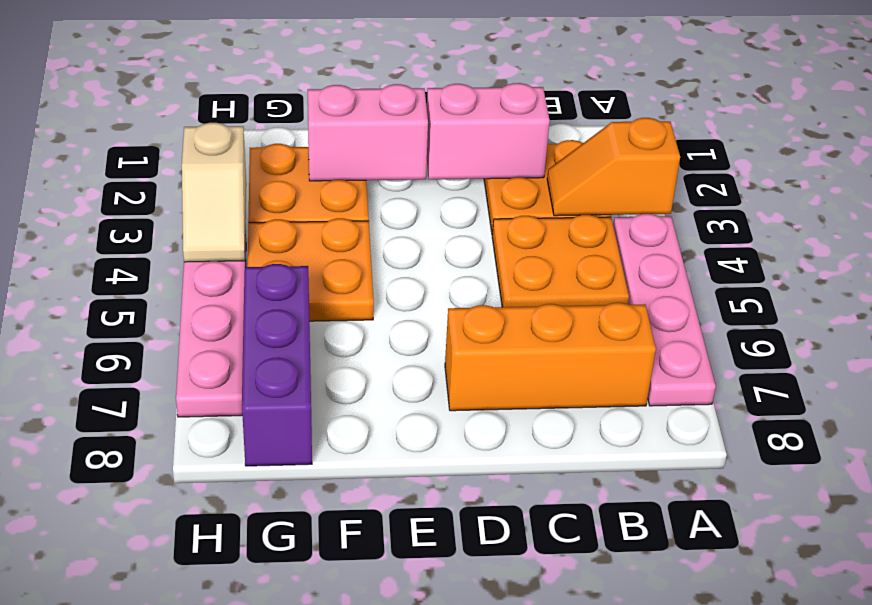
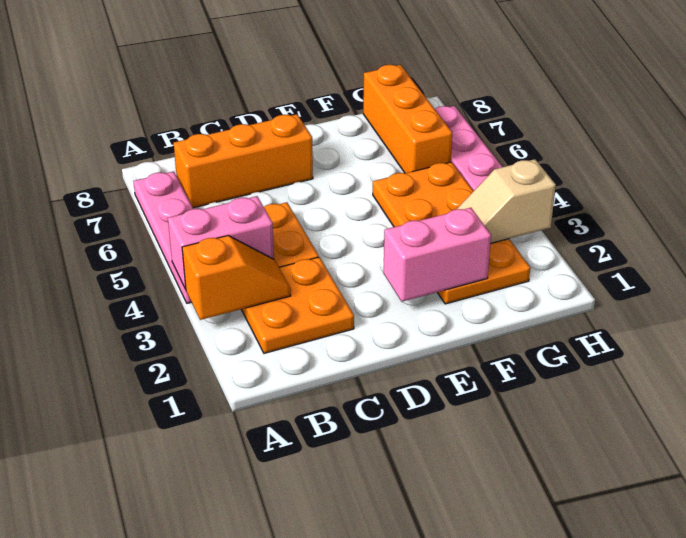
pink 1x2 brick [427,83,550,179] -> pink 1x2 brick moved to [168,196,274,289]
purple 1x3 brick [242,264,312,466] -> orange 1x3 brick [363,65,452,173]
tan 1x2 slope [182,123,246,262] -> tan 1x2 slope turned to [457,159,556,244]

